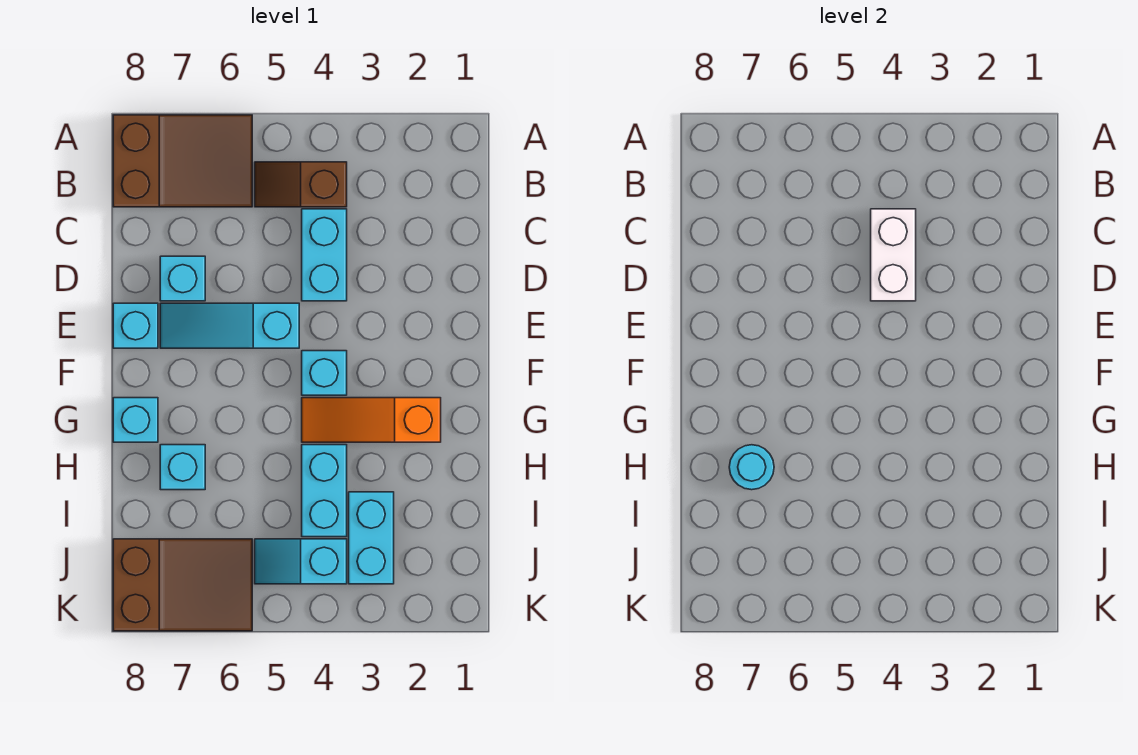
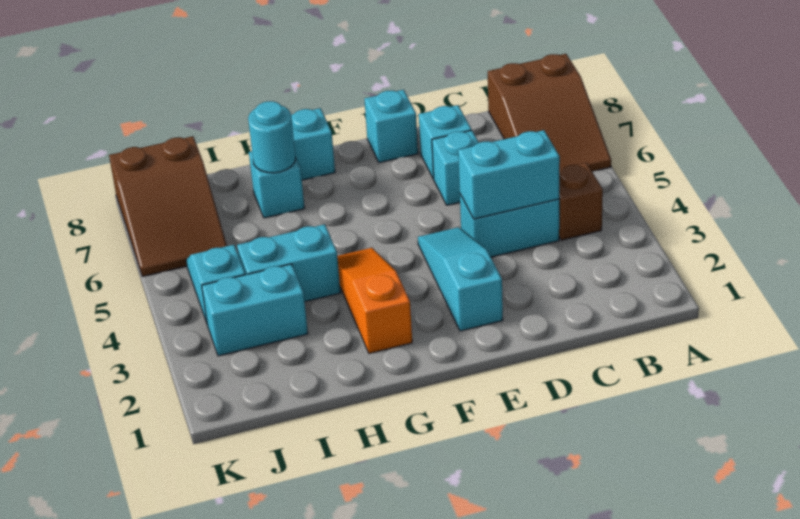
white 1x2 brick [871,209,916,301] -> cyan 1x2 brick [458,130,560,219]
cyan 1x3 slope [160,303,299,348] -> cyan 1x3 slope moved to [418,227,503,331]
cyan 1x1 brick [302,351,347,395] -> cyan 1x1 brick moved to [432,130,479,205]

